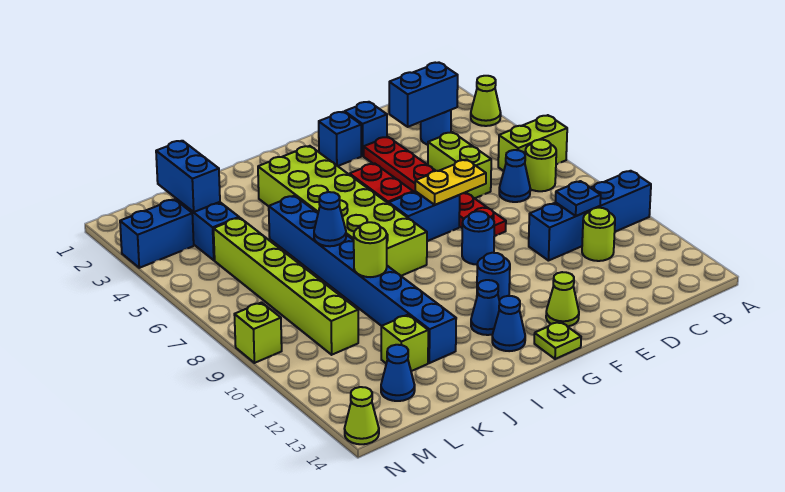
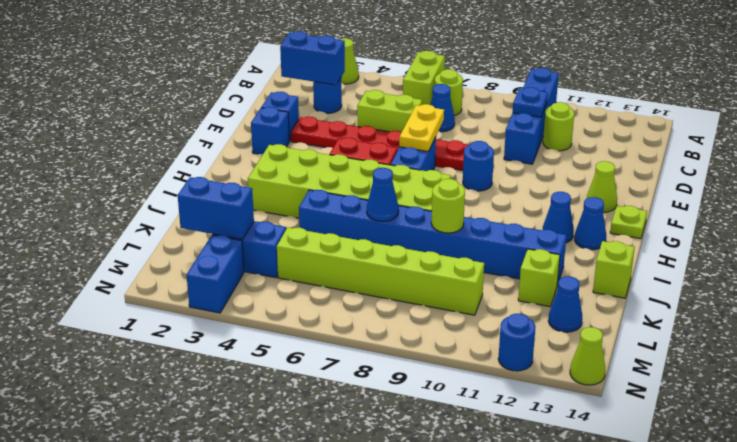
blue 1x2 brick [389,63,458,127] -> blue 1x2 brick turned to [280,31,345,85]
blue 1x1 round brick [477,253,510,301] -> blue 1x1 round brick moved to [498,314,536,371]
lime 1x1 brick [234,302,282,363] -> lime 1x1 brick moved to [593,241,635,298]

